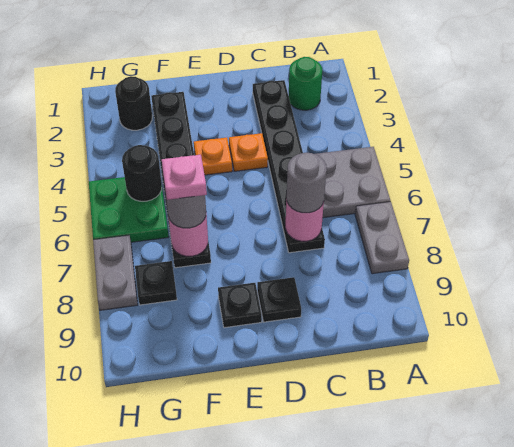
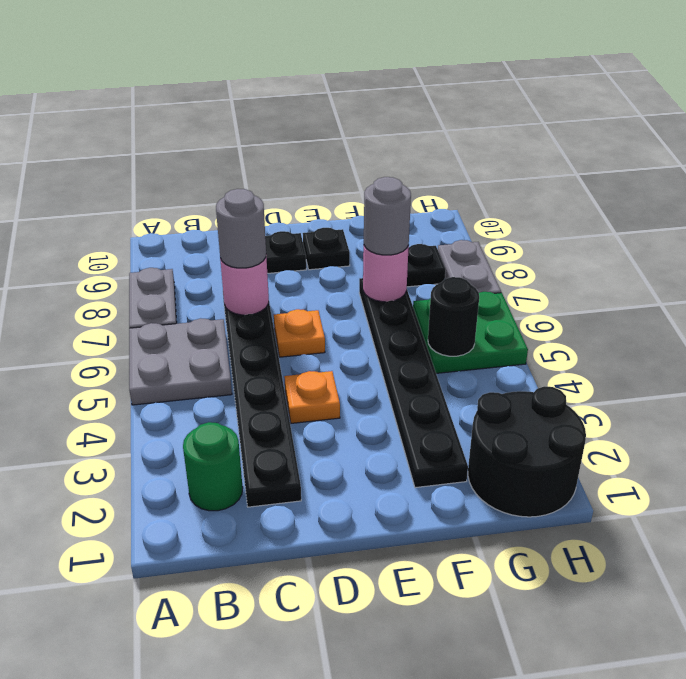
orange 1x1 plate [194,138,232,175] -> orange 1x1 plate moved to [274,309,325,357]
pink 1x1 plate [162,155,207,200] -> none
black 1x1 round brick [115,76,152,130] -> black 2x2 round brick [468,386,586,517]

